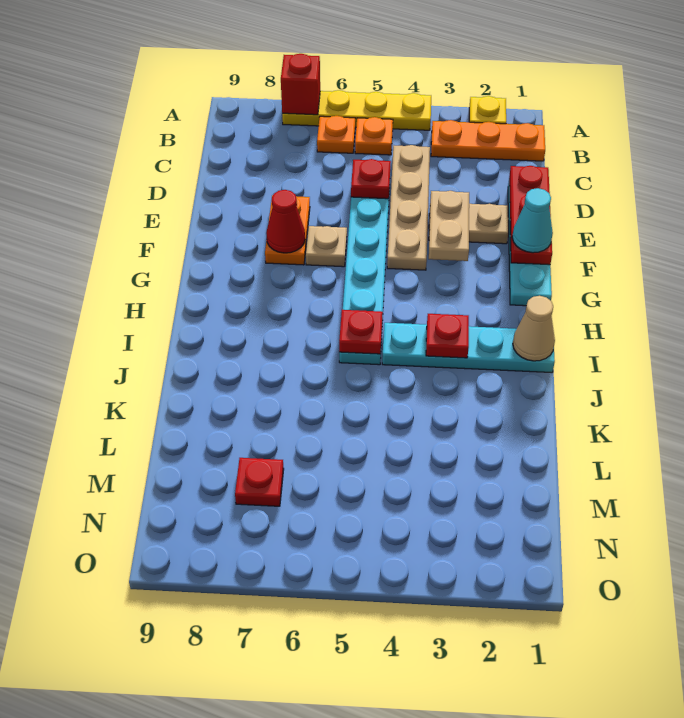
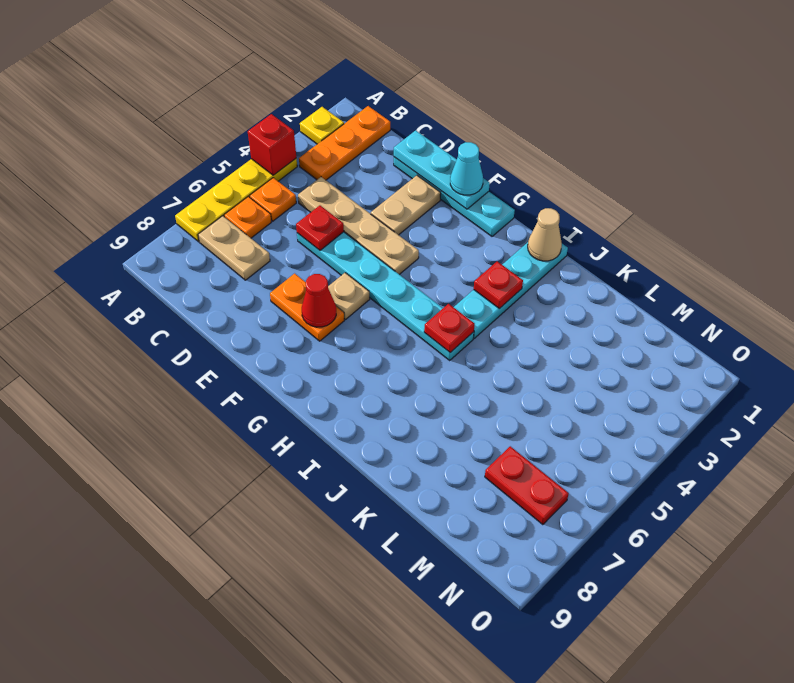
red 1x1 brick [281,54,320,115] -> red 1x1 brick moved to [248,114,296,175]
red 1x3 plate [509,166,552,265] -> cyan 1x3 plate [394,130,490,209]
tan 1x2 plate [429,191,469,261] -> tan 1x2 plate moved to [198,216,270,280]
red 1x1 plate [235,458,284,506] -> red 1x2 plate [485,446,569,525]

